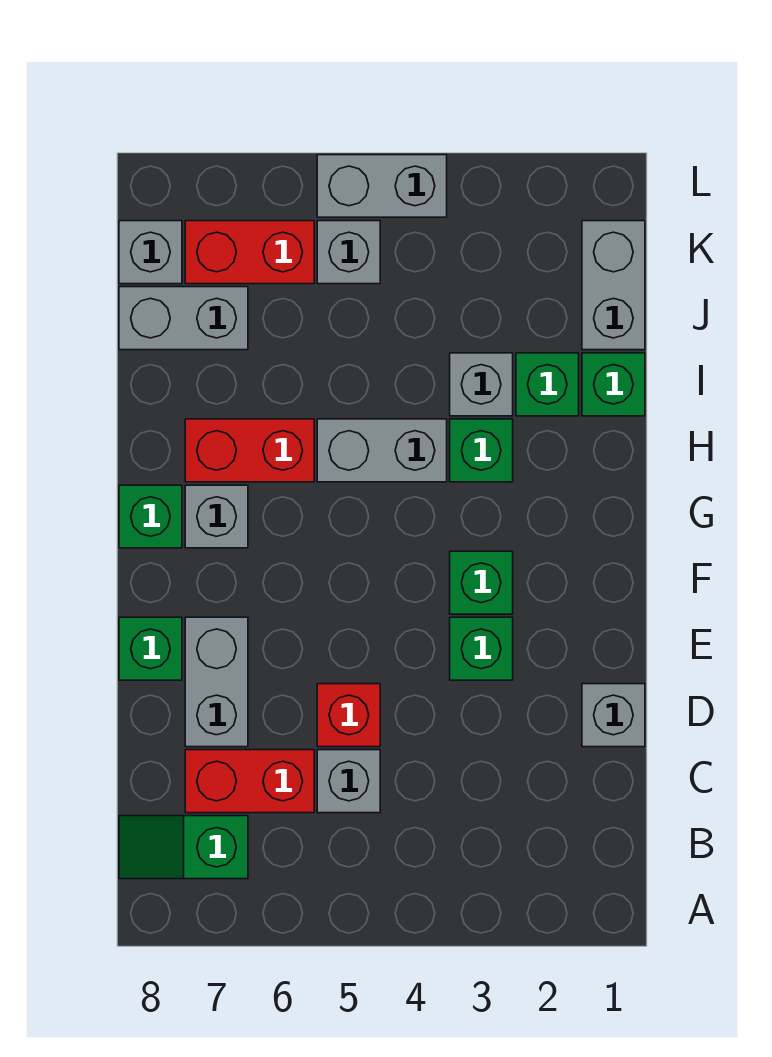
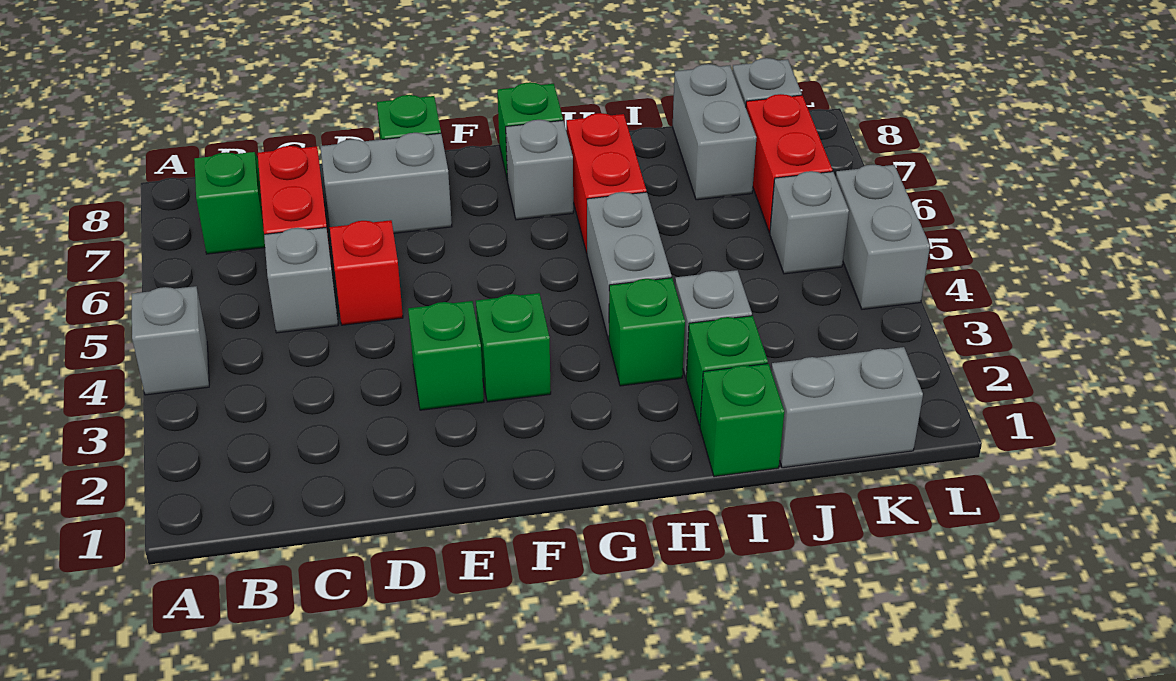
grey 1x1 brick [582,684,645,747] -> grey 1x1 brick moved to [132,286,209,395]

